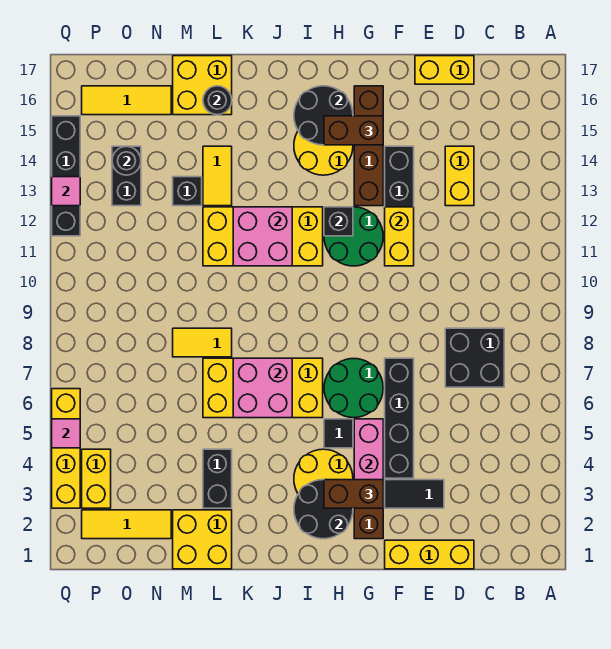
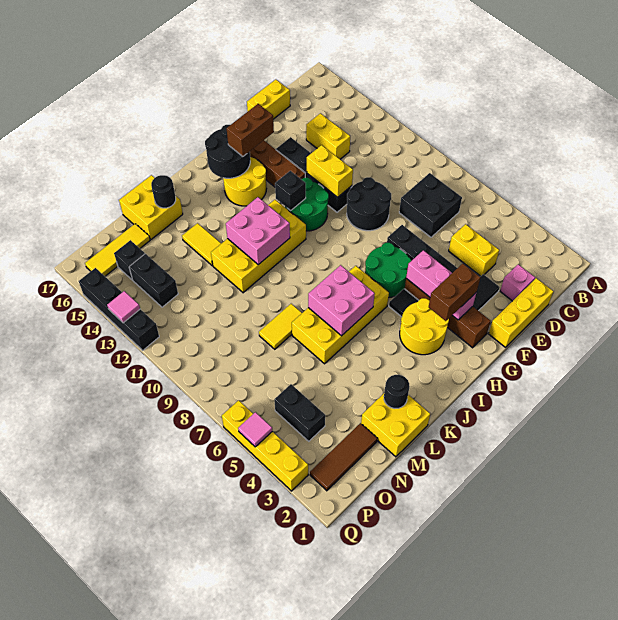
none -> pink 1x1 brick [500,264,535,301]
black 2x2 round brick [294,480,353,539] -> black 2x2 round brick moved to [347,177,391,231]
black 1x2 brick [203,449,232,508] -> black 1x2 brick moved to [274,384,325,441]
black 1x1 brick [173,177,202,206] -> black 1x1 brick moved to [114,240,145,280]
yellow 1x3 tile [82,510,171,539] -> brown 1x3 tile [310,423,377,491]
black 1x1 round brick [112,146,141,175] -> black 1x1 round brick moved to [384,375,410,408]
yellow 1x2 brick [82,449,111,508] -> yellow 1x2 brick moved to [449,224,499,276]

